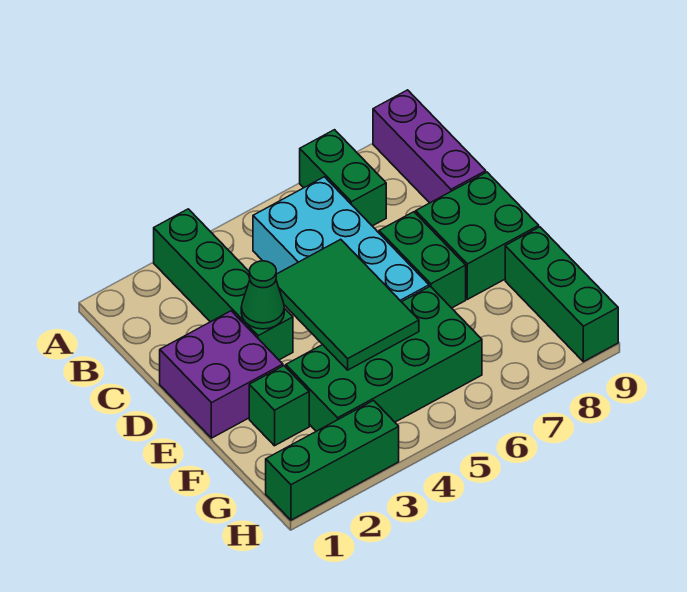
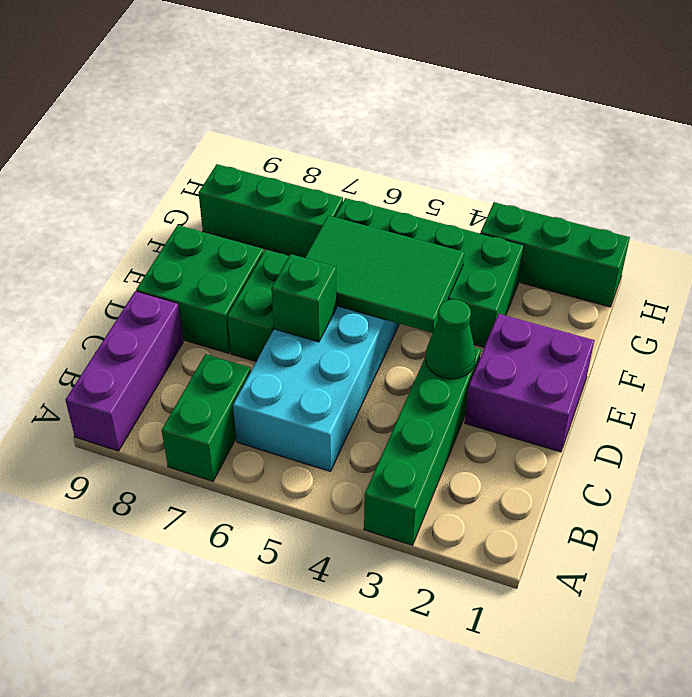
green 2x3 tile [276,239,419,370] -> green 2x3 tile turned to [305,216,464,333]
green 1x1 brick [249,366,309,446] -> green 1x1 brick moved to [271,254,337,342]
green 1x3 brick [505,227,618,362] -> green 1x3 brick turned to [199,164,343,258]

